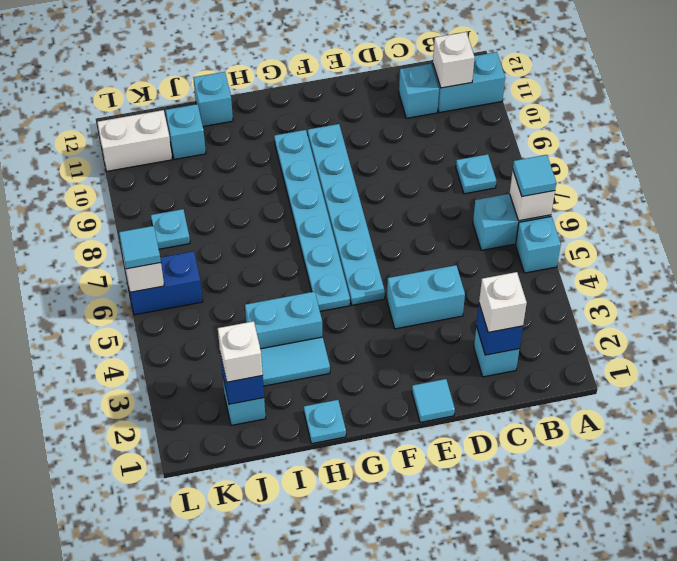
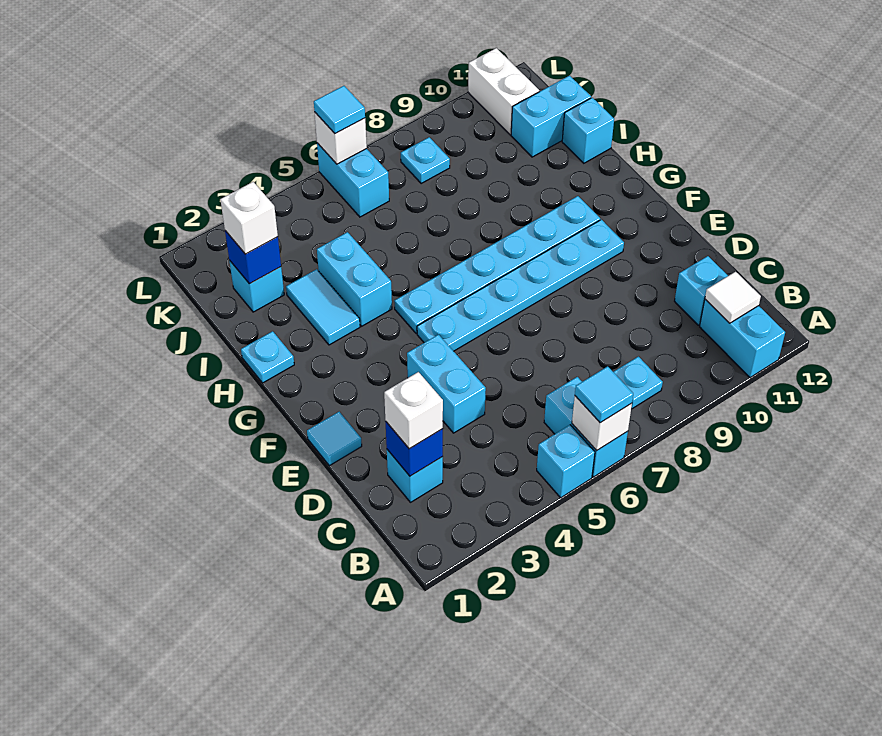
white 1x1 brick [433,32,475,88] -> white 1x1 tile [705,272,761,323]
cyan 1x1 brick [166,104,206,160] -> cyan 1x2 brick [511,76,591,157]
blue 1x2 brick [127,251,203,315] -> cyan 1x2 brick [317,143,389,217]

